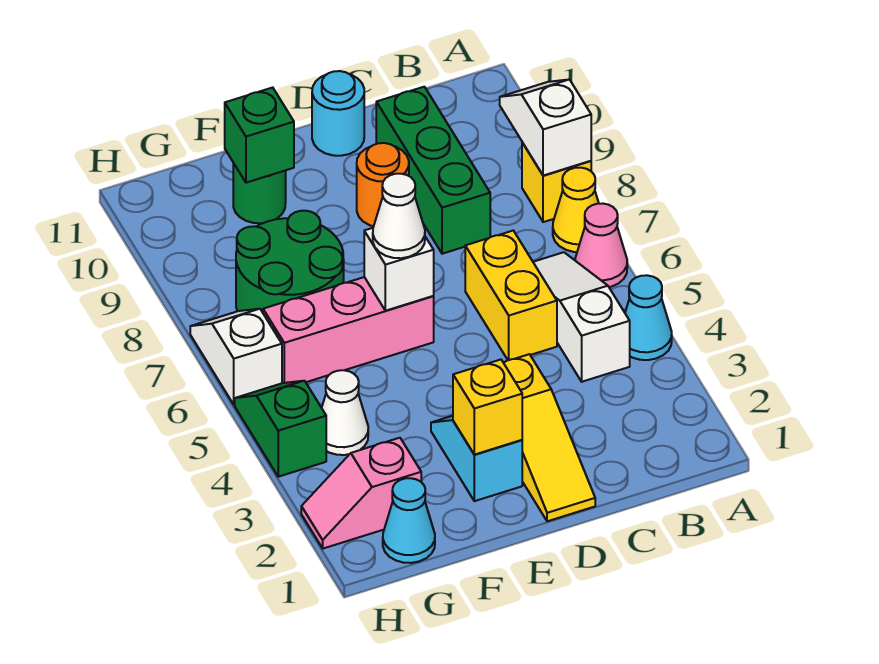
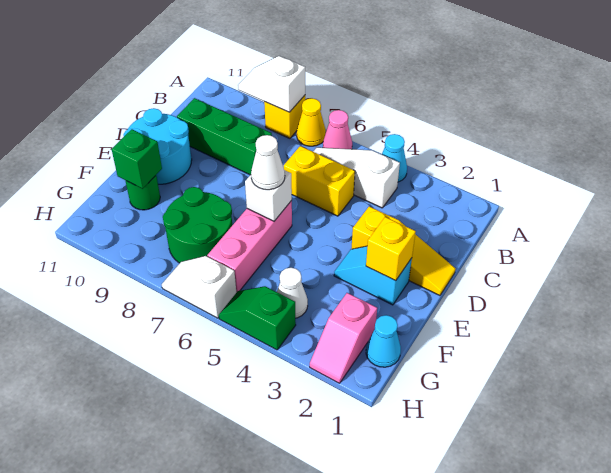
orange 1x1 round brick [357,143,409,226] -> none
cyan 1x1 round brick [312,71,364,156] -> cyan 2x2 round brick [123,108,192,184]

